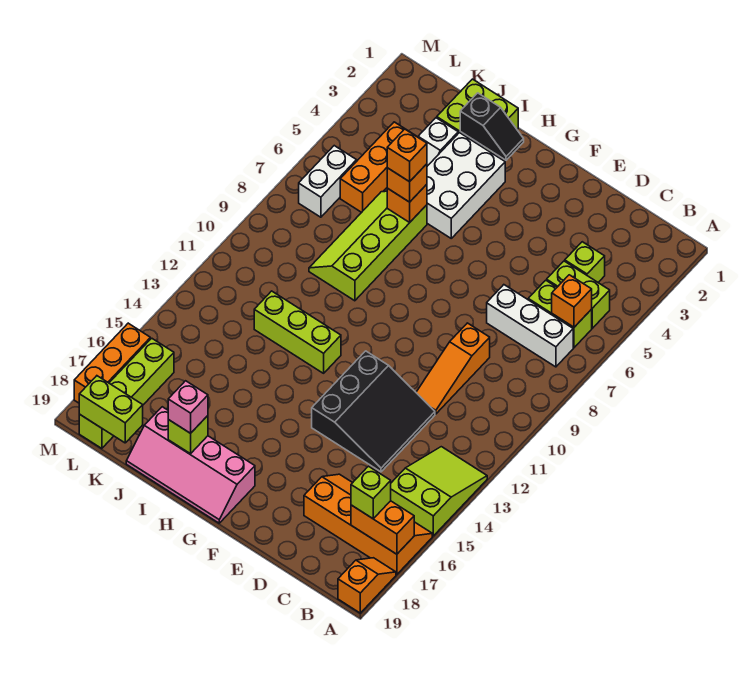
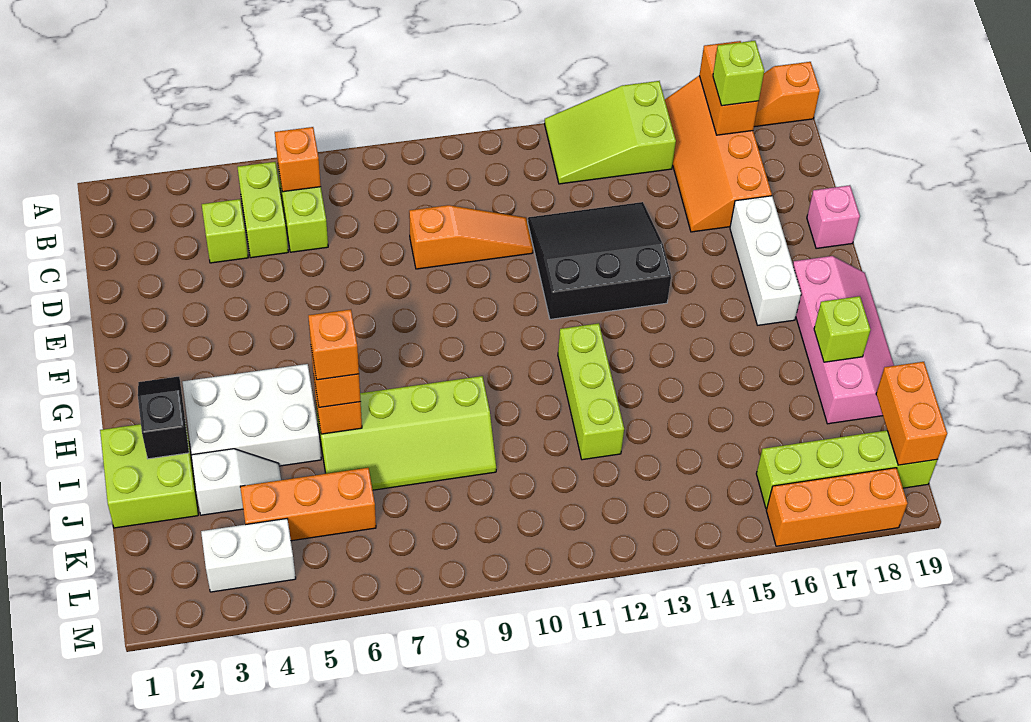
white 1x3 brick [487,285,573,367] -> white 1x3 brick moved to [730,196,801,325]
pink 1x1 brick [168,381,208,433] -> pink 1x1 brick moved to [807,185,860,249]
lime 1x2 brick [79,376,143,443] -> orange 1x2 brick [876,362,947,465]
white 1x2 brick [299,146,357,217] -> white 1x2 brick moved to [201,519,296,592]

